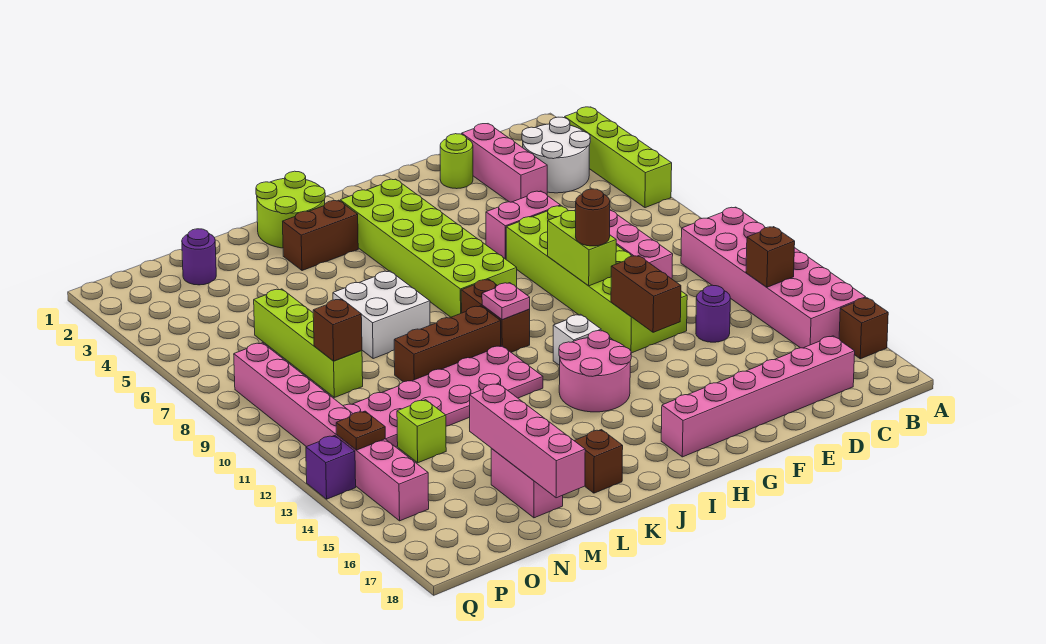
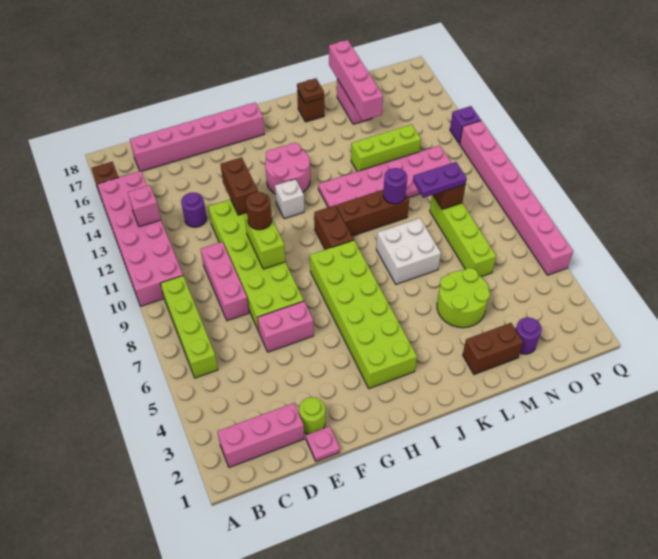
lime 1x4 brick [565,107,672,208] -> lime 1x4 brick moved to [160,276,218,378]
white 2x2 round brick [522,117,590,193] -> none
brown 1x1 brick [746,227,795,287] -> pink 1x1 brick [128,185,161,227]
pink 1x3 brick [462,124,547,202] -> pink 1x3 brick turned to [217,403,304,467]
pink 1x1 plate [482,283,530,320] -> pink 1x1 plate moved to [306,426,340,462]
lime 2x2 round brick [256,171,325,248] -> lime 2x2 round brick moved to [437,268,490,328]
brown 1x2 brick [283,200,358,271] -> brown 1x2 brick moved to [463,323,523,375]
none -> purple 1x1 round brick [383,168,407,204]
none -> purple 1x2 plate [413,162,467,198]
lime 1x1 brick [397,400,446,463] -> lime 1x3 brick [351,124,421,171]
pink 1x8 brick [234,343,429,521] -> pink 1x8 brick moved to [460,121,573,275]
brown 1x1 plate [336,411,385,450] -> brown 1x1 plate moved to [297,78,324,103]

